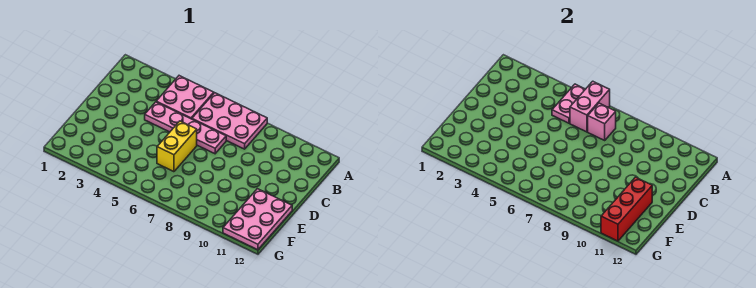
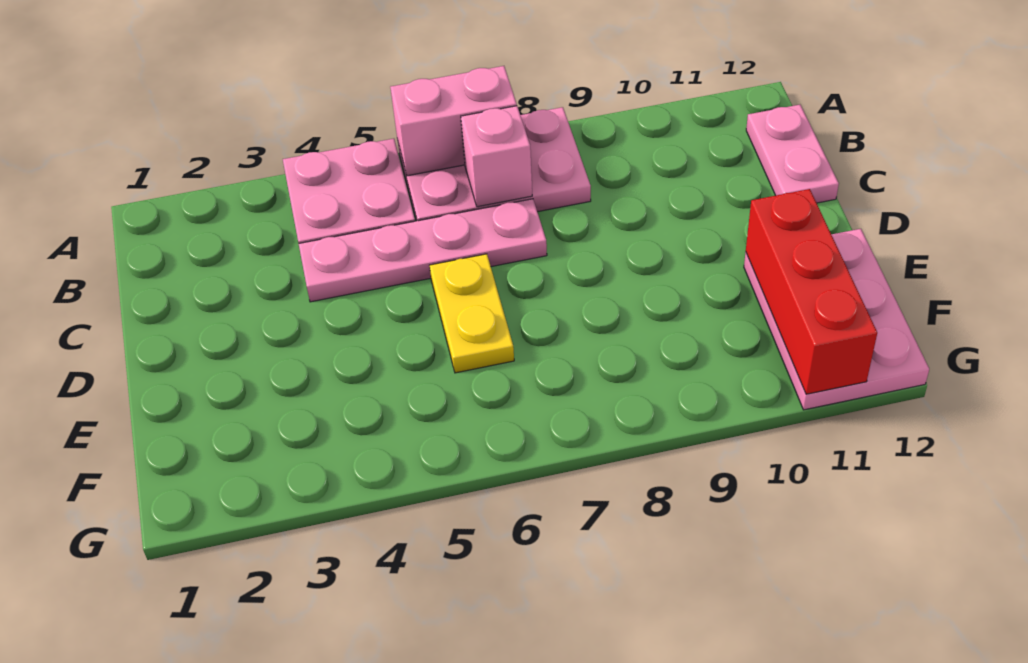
pink 1x2 plate [552,84,585,123] -> pink 1x2 plate moved to [746,105,839,203]
pink 1x2 brick [570,81,610,132] -> pink 1x2 brick turned to [390,66,517,176]
yellow 1x2 brick [157,121,197,172] -> yellow 1x2 plate [430,254,514,373]

